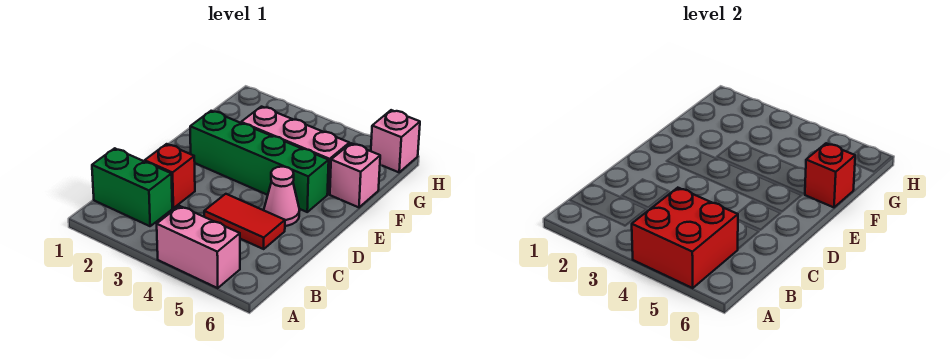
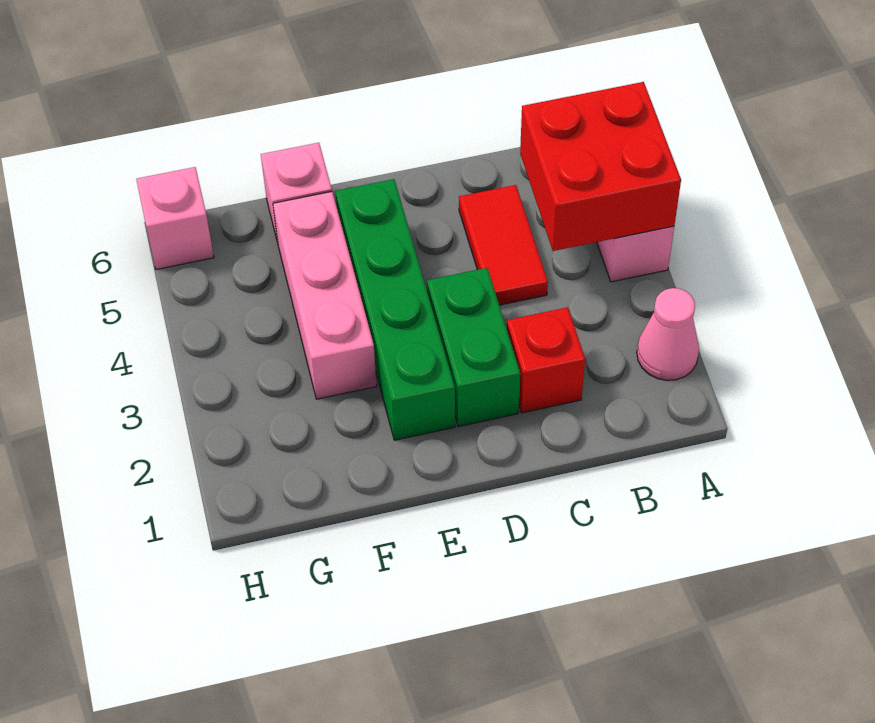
green 1x2 brick [92,148,172,226] -> green 1x2 brick moved to [427,268,520,427]
pink 1x1 cone [264,167,300,226] -> pink 1x1 cone moved to [637,288,699,380]
red 1x1 brick [805,143,855,207] -> none

